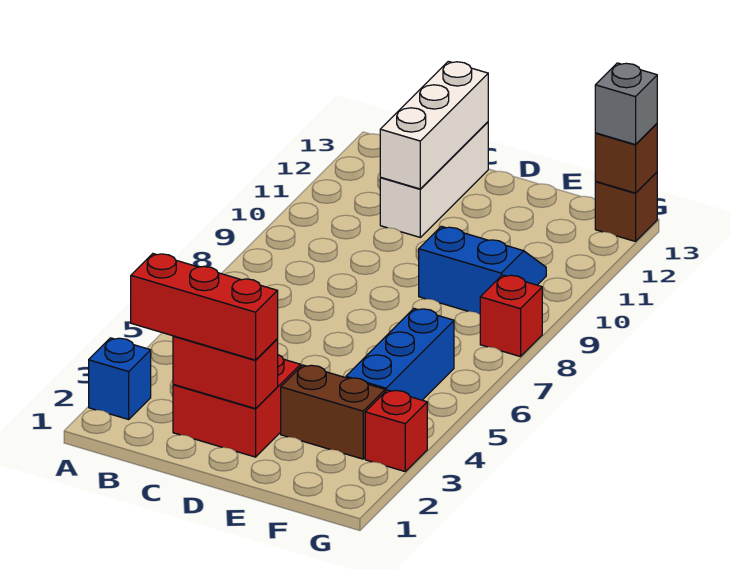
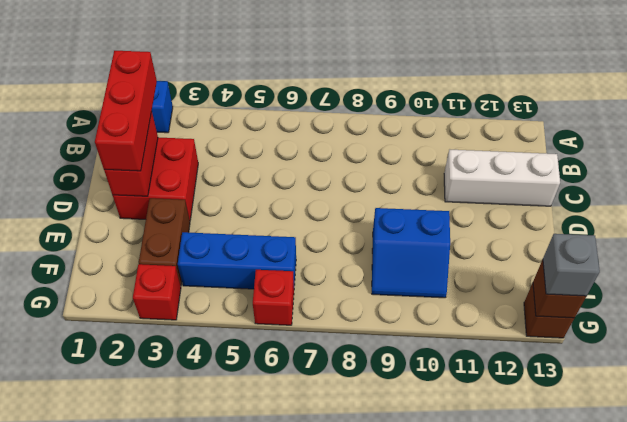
white 1x3 brick [380,61,488,189] -> none
blue 2x2 slope [419,226,546,314] -> blue 2x2 slope turned to [372,208,450,298]
red 1x1 brick [480,275,542,357] -> red 1x1 brick moved to [253,270,294,325]

